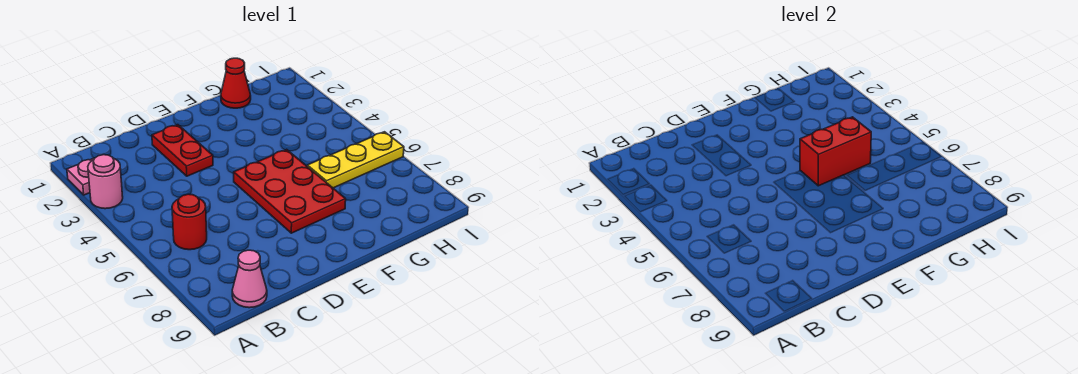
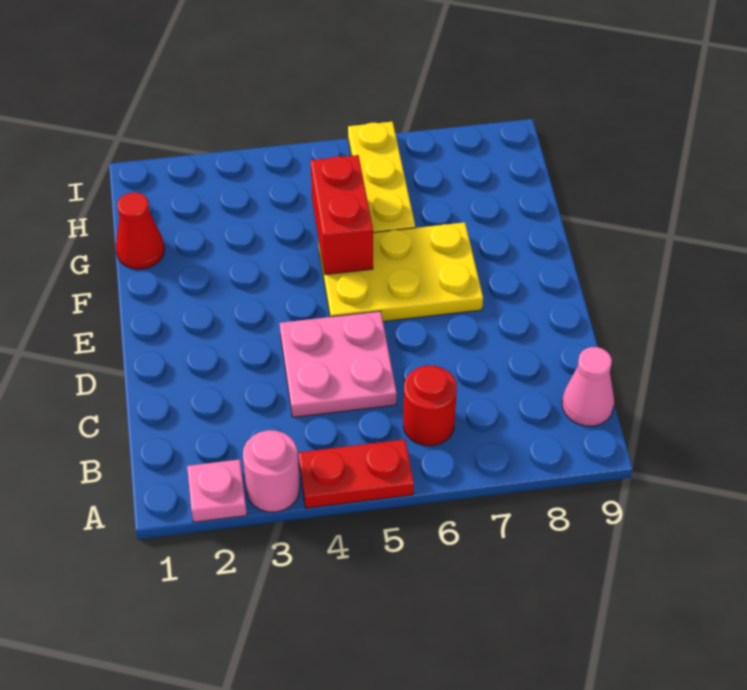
none -> pink 2x2 plate [280,311,397,417]
red 1x2 plate [152,125,213,176] -> red 1x2 plate moved to [298,439,414,508]
red 2x3 plate [234,149,346,233] -> yellow 2x3 plate [319,222,483,321]

